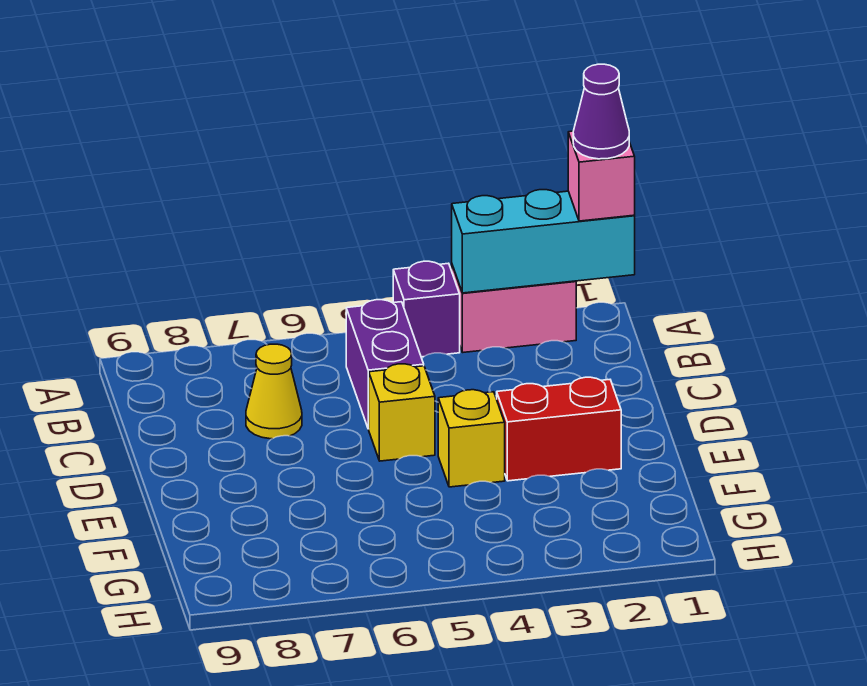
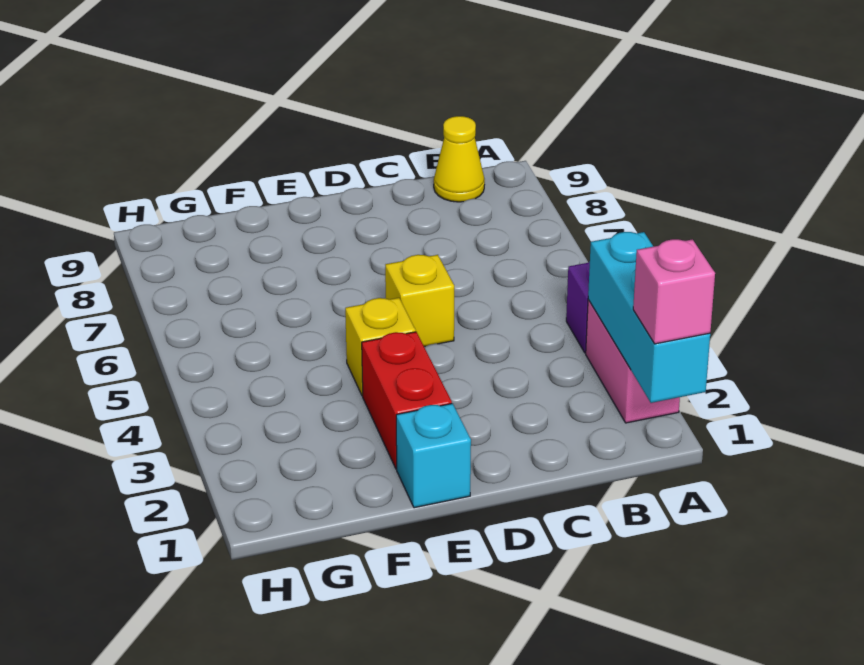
purple 1x1 cone [573,64,629,159] -> none
purple 1x2 brick [346,300,424,429] -> none
yellow 1x1 cone [246,344,302,439] -> yellow 1x1 cone moved to [434,116,485,202]
none -> cyan 1x1 brick [396,404,471,508]

